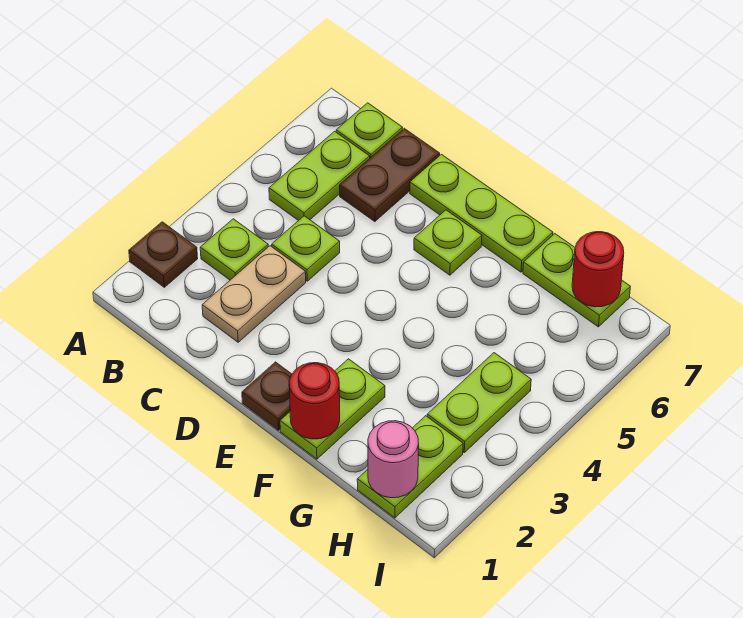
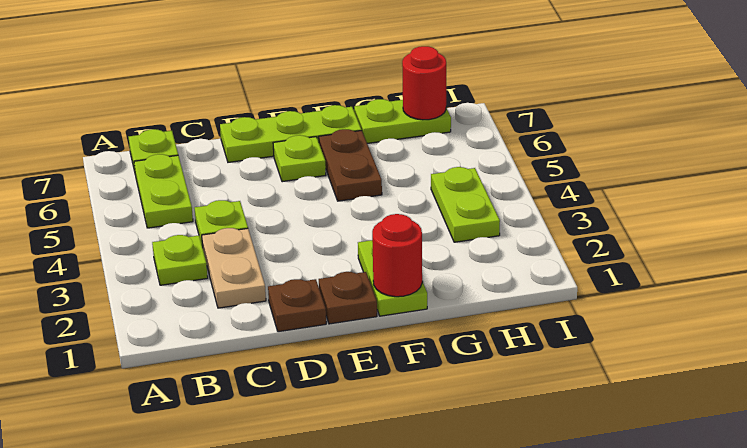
brown 1x1 plate [129,222,198,287] -> brown 1x1 plate moved to [268,279,326,332]
brown 1x2 plate [340,128,440,222] -> brown 1x2 plate moved to [319,129,382,201]
lime 1x2 plate [357,416,463,518] -> none
pink 1x1 round brick [368,421,419,498] -> none

